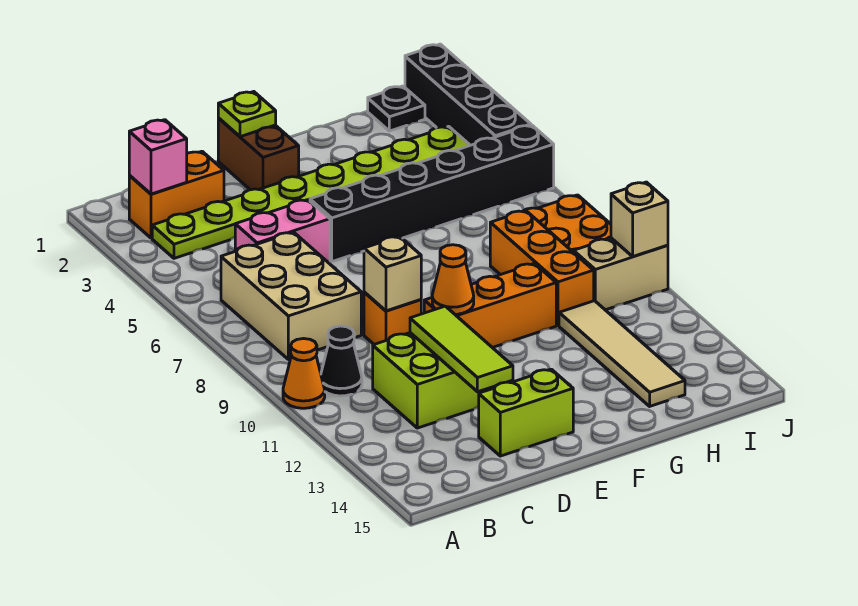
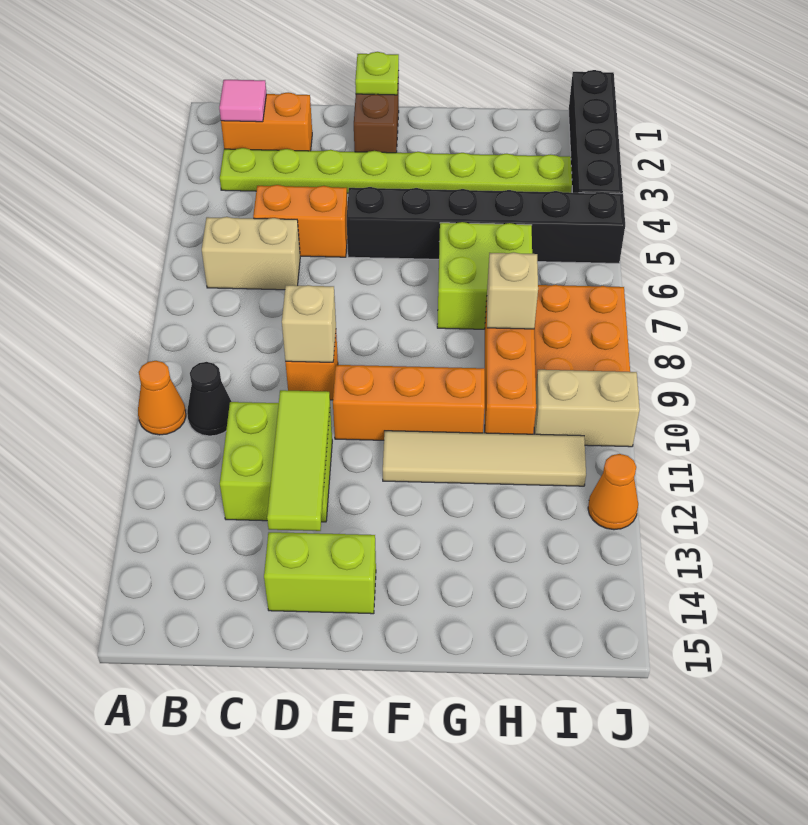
pink 1x1 brick [129,120,187,194] -> pink 1x1 tile [219,80,266,122]
tan 2x3 brick [221,232,361,360] -> tan 1x2 brick [202,217,300,290]
pink 1x2 brick [235,200,330,263] -> orange 1x2 brick [253,185,347,257]
orange 1x1 cone [432,245,474,314] -> orange 1x1 cone moved to [588,454,638,530]
none -> lime 2x2 brick [437,222,532,329]
tan 1x4 tile [559,301,685,406] -> tan 1x4 tile turned to [383,431,586,486]
black 1x1 plate [368,86,425,131] -> none
tan 1x1 brick [611,182,668,256] -> tan 1x1 brick moved to [487,252,538,329]

